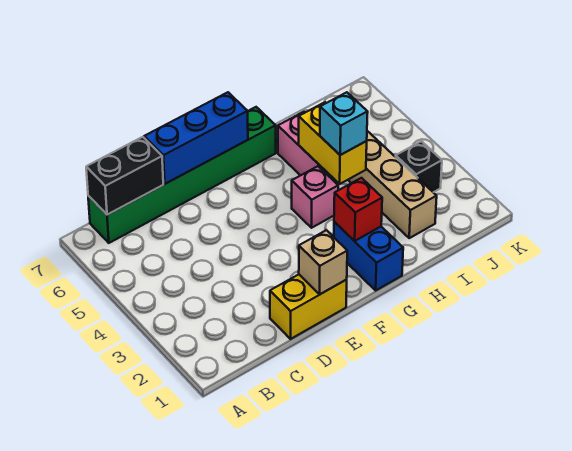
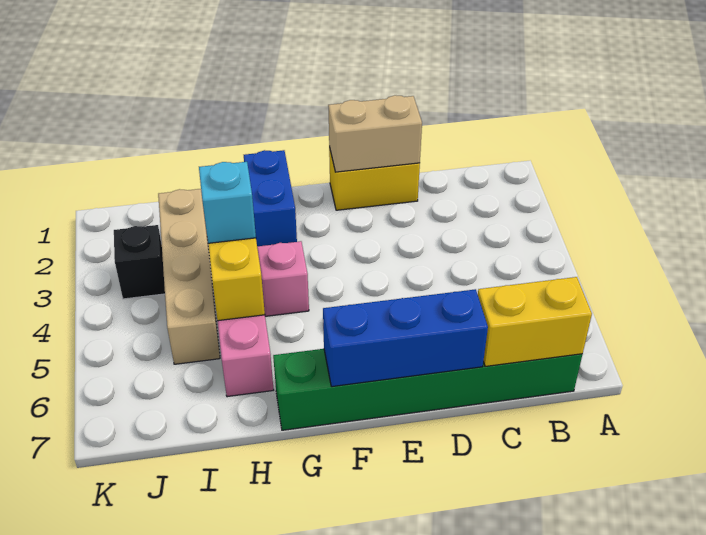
black 1x2 brick [86,137,163,215] -> yellow 1x2 brick [478,277,592,366]
tan 1x1 brick [299,230,347,294] -> tan 1x2 brick [328,95,422,172]
red 1x1 brick [334,178,382,241] -> none

